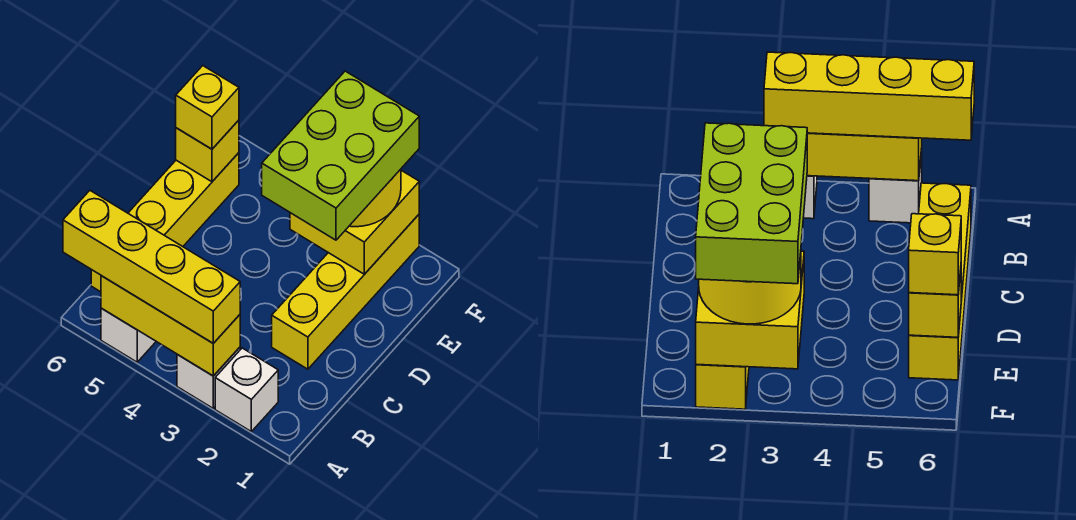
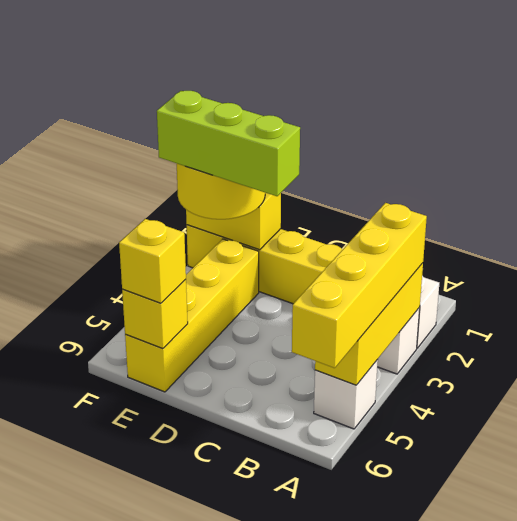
yellow 1x4 brick [91,153,239,292] -> yellow 1x4 brick turned to [125,239,259,392]
lime 2x3 brick [262,71,419,240] -> lime 1x3 brick [157,91,300,196]
yellow 2x2 brick [290,170,419,274] -> yellow 1x2 brick [186,193,281,250]

